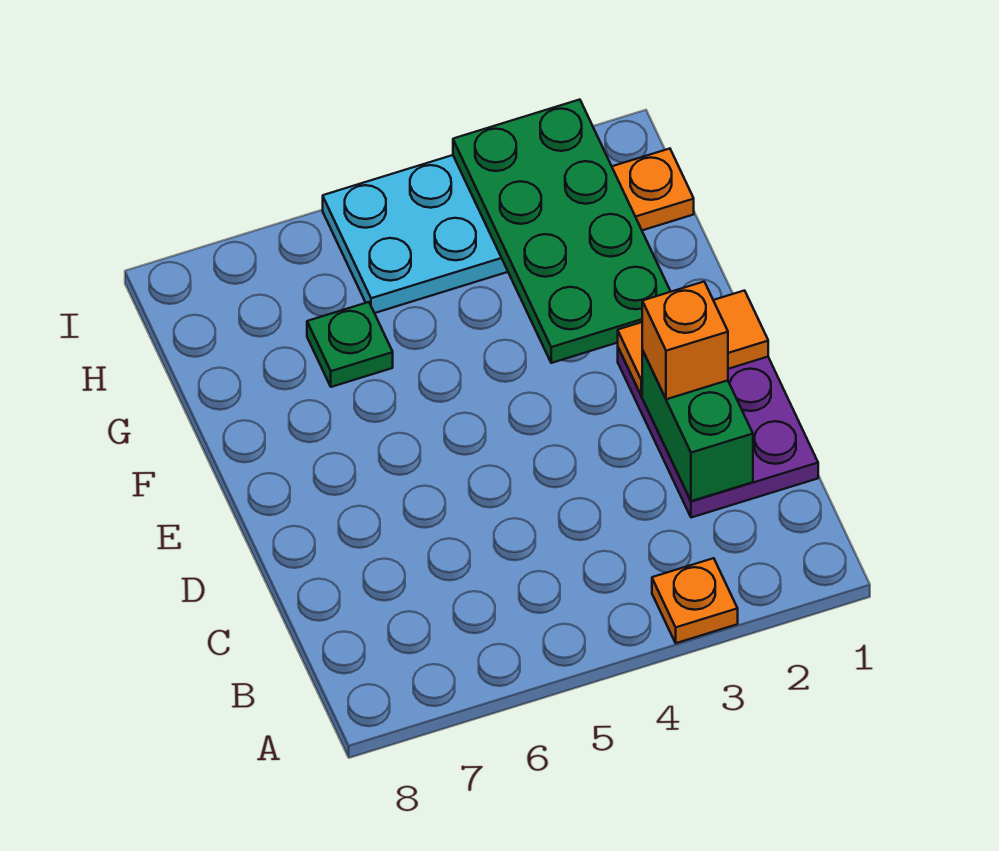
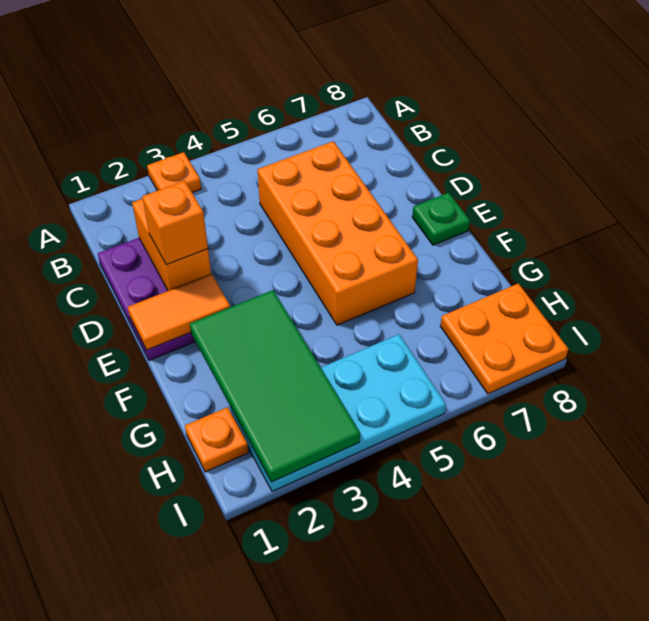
green 1x2 brick [642,350,753,501] -> orange 1x2 brick [132,199,211,291]
none -> orange 2x4 brick [258,141,418,325]
green 2x4 plate [453,100,671,363] -> green 2x4 tile [190,290,360,482]
green 1x1 plate [307,302,393,387] -> green 1x1 plate moved to [412,193,470,245]
none -> orange 2x2 plate [440,283,568,394]

